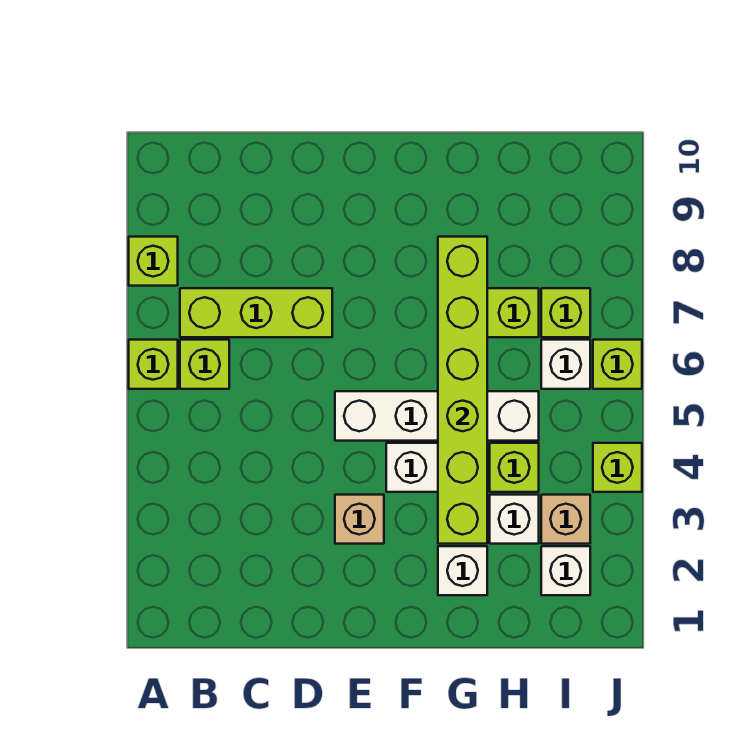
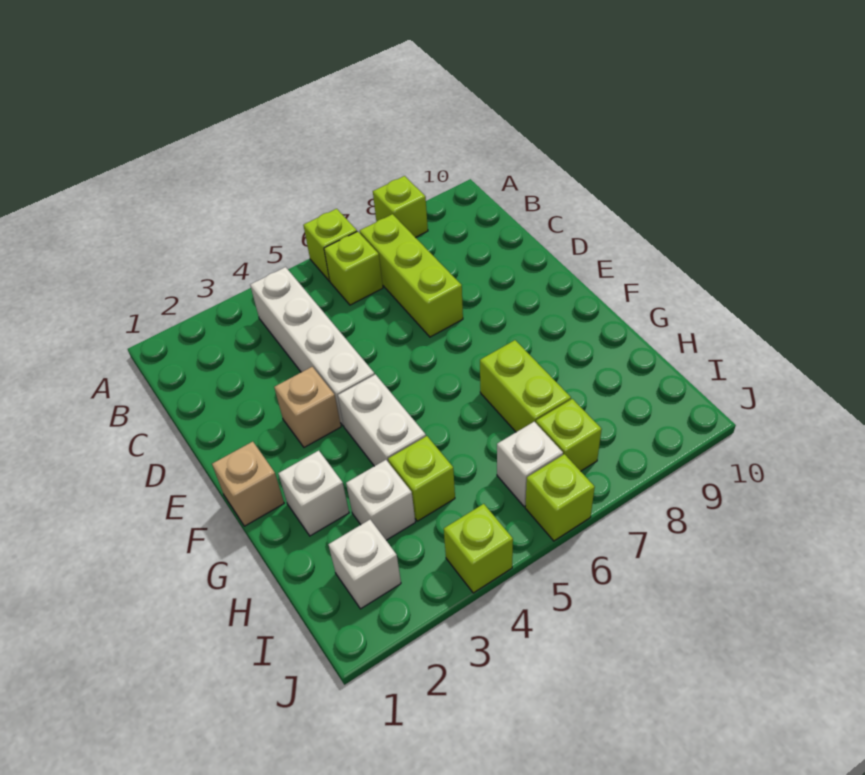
white 1x4 brick [335,391,539,441] -> white 1x4 brick moved to [250,267,375,426]
lime 1x6 brick [438,237,487,544] -> none
tan 1x1 brick [541,495,590,544] -> tan 1x1 brick moved to [212,442,284,526]

